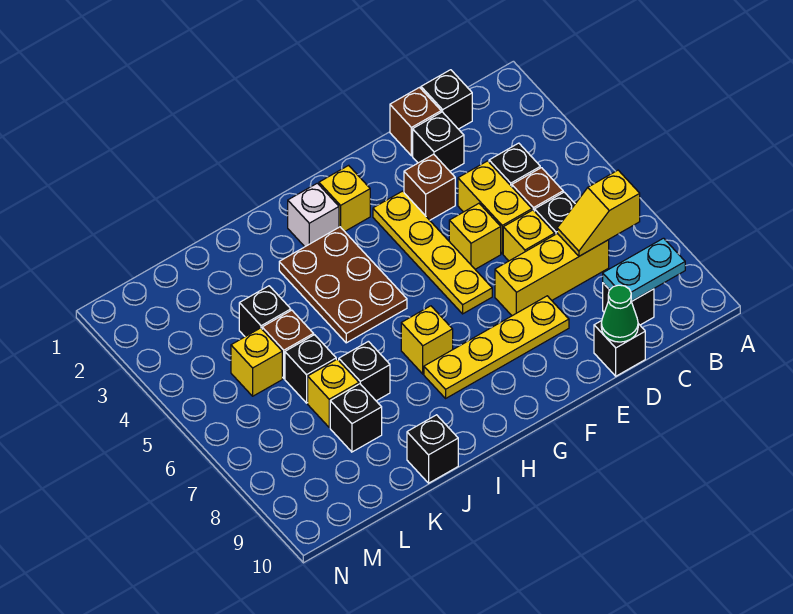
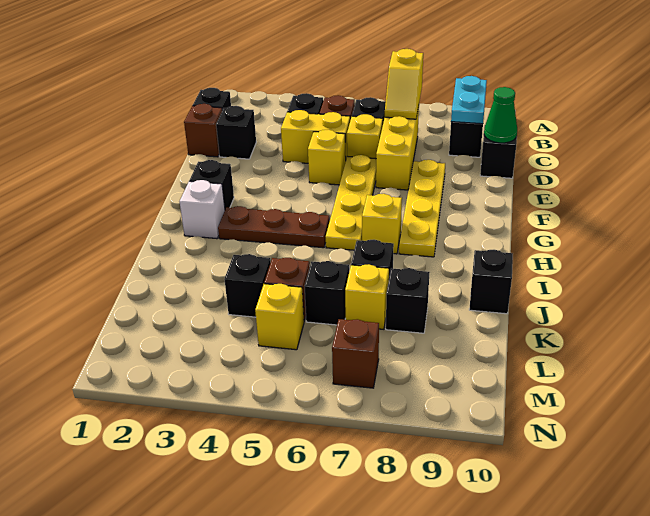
brown 1x1 brick [404,154,455,220] -> brown 1x1 brick moved to [332,319,379,388]
yellow 1x4 plate [373,191,492,314] -> yellow 1x4 plate turned to [326,155,376,250]
yellow 1x1 brick [319,165,370,231] -> black 1x1 brick [189,160,234,209]
brown 2x3 plate [279,227,407,343] -> brown 1x3 plate [218,206,330,248]

